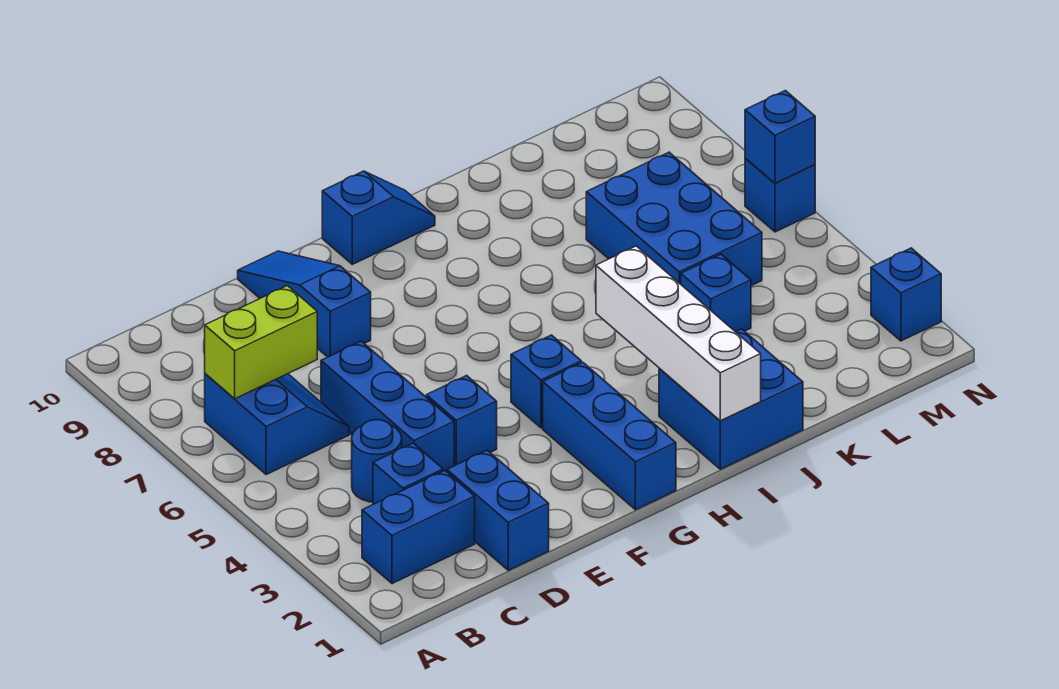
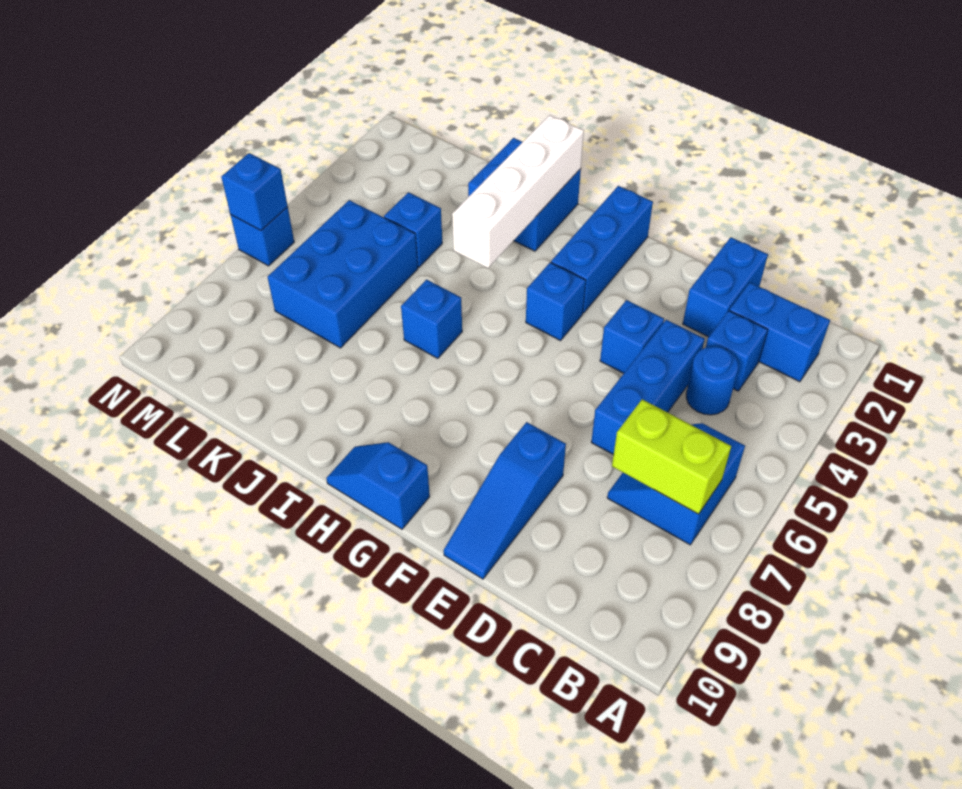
blue 1x1 brick [871,248,941,341] -> blue 1x1 brick moved to [401,280,462,358]

